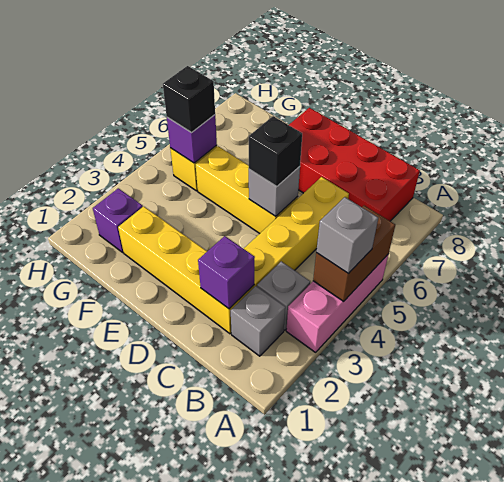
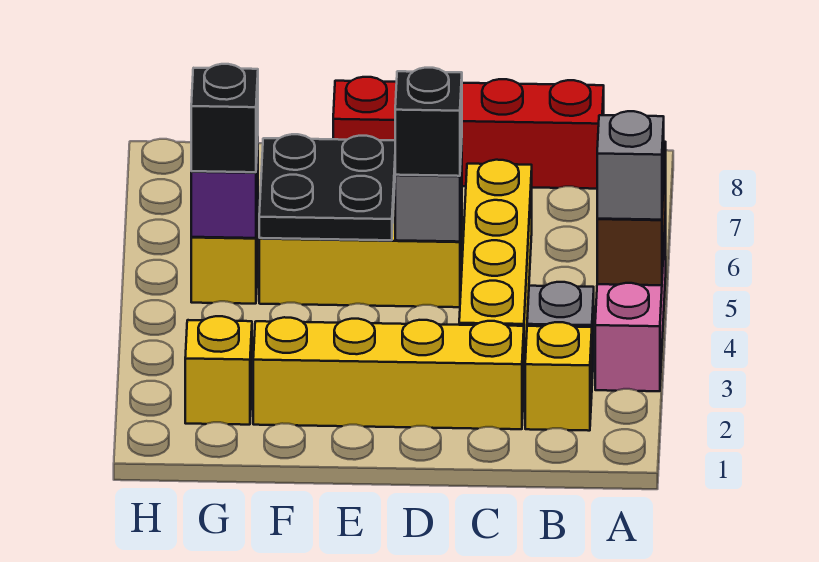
grey 1x1 brick [231,286,285,356] -> yellow 1x1 brick [525,322,592,431]
red 2x4 brick [289,108,420,221] -> red 1x4 brick [333,77,604,189]
purple 1x1 brick [198,236,255,309] -> none
none -> black 2x2 plate [259,134,395,240]
purple 1x1 brick [93,188,143,252] -> yellow 1x1 brick [185,316,252,425]

